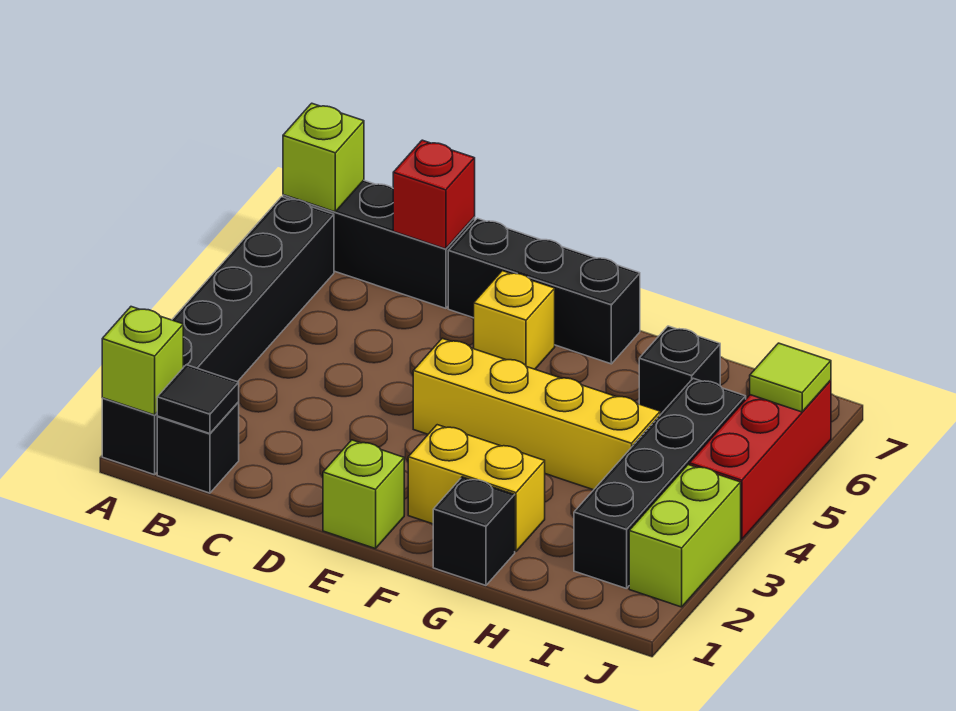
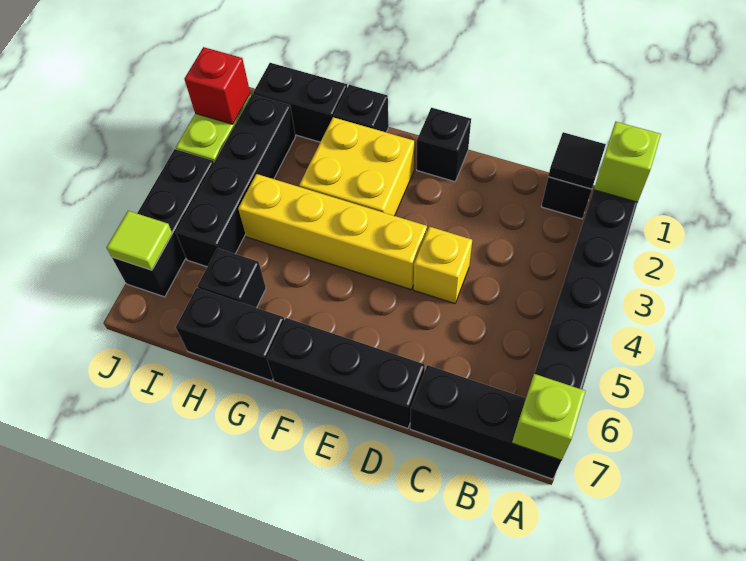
red 1x1 brick [393,140,475,249] -> red 1x1 brick moved to [184,47,250,124]
lime 1x1 brick [323,440,404,549] -> black 1x1 brick [417,108,471,182]
yellow 1x1 brick [474,271,555,369] -> yellow 1x1 brick moved to [414,227,472,304]
yellow 1x2 brick [408,425,545,552] -> yellow 2x2 brick [299,117,414,216]
none -> black 1x2 brick [176,288,285,381]
none -> black 1x2 brick [253,63,347,142]
red 1x3 brick [689,380,831,539] -> black 1x3 brick [112,149,214,297]

